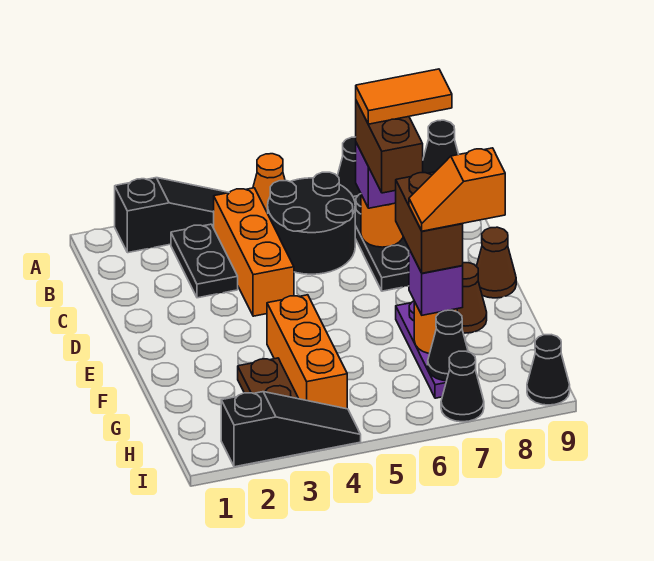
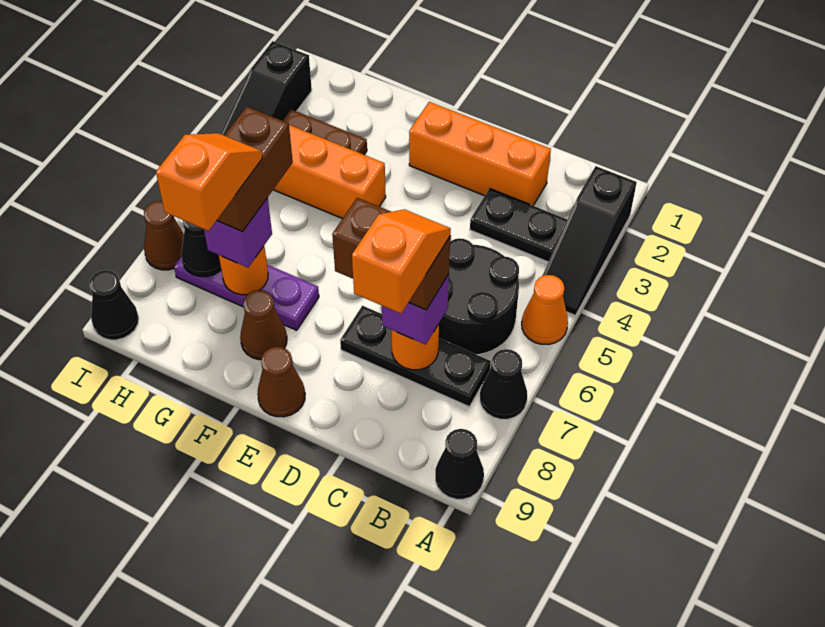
orange 1x3 brick [214,188,294,316] -> orange 1x3 brick moved to [409,102,551,206]
orange 1x2 tile [356,69,452,124] -> orange 1x2 slope [352,209,451,314]
brown 1x2 brick [396,172,463,273] -> brown 1x2 brick turned to [217,106,293,232]
black 1x1 cone [441,351,484,422] -> brown 1x1 cone [144,201,184,270]

